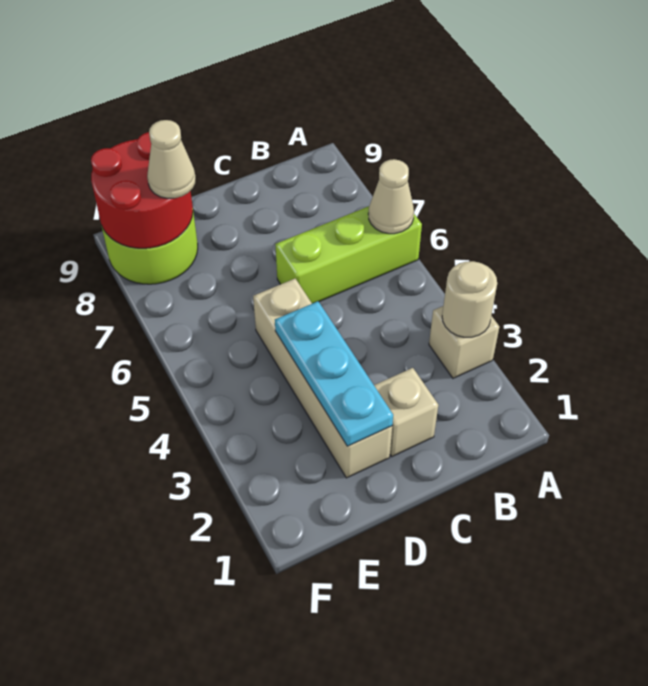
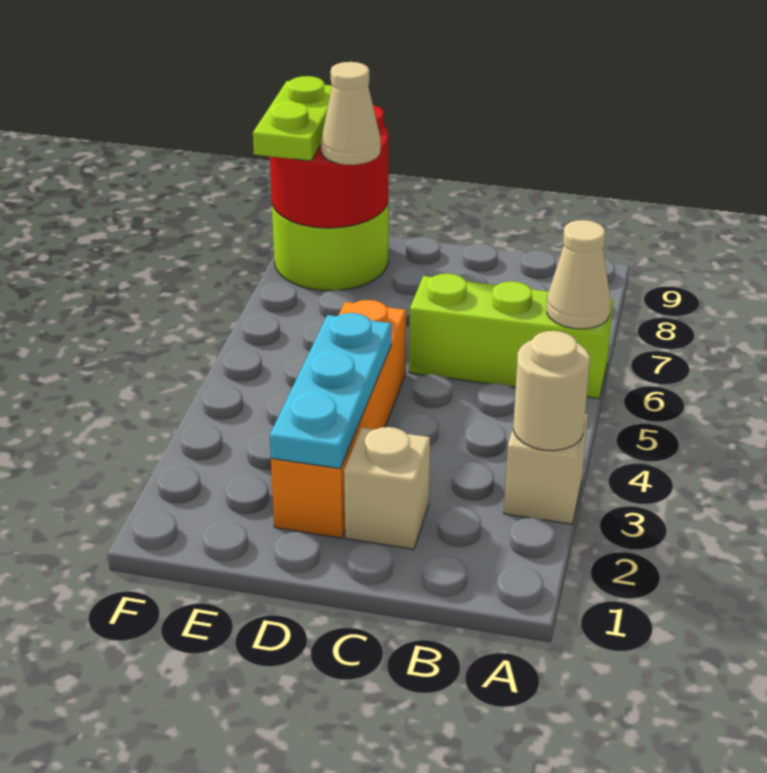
tan 1x4 brick [253,279,392,478] -> orange 1x4 brick [271,300,406,538]
none -> lime 1x2 plate [253,76,332,161]

